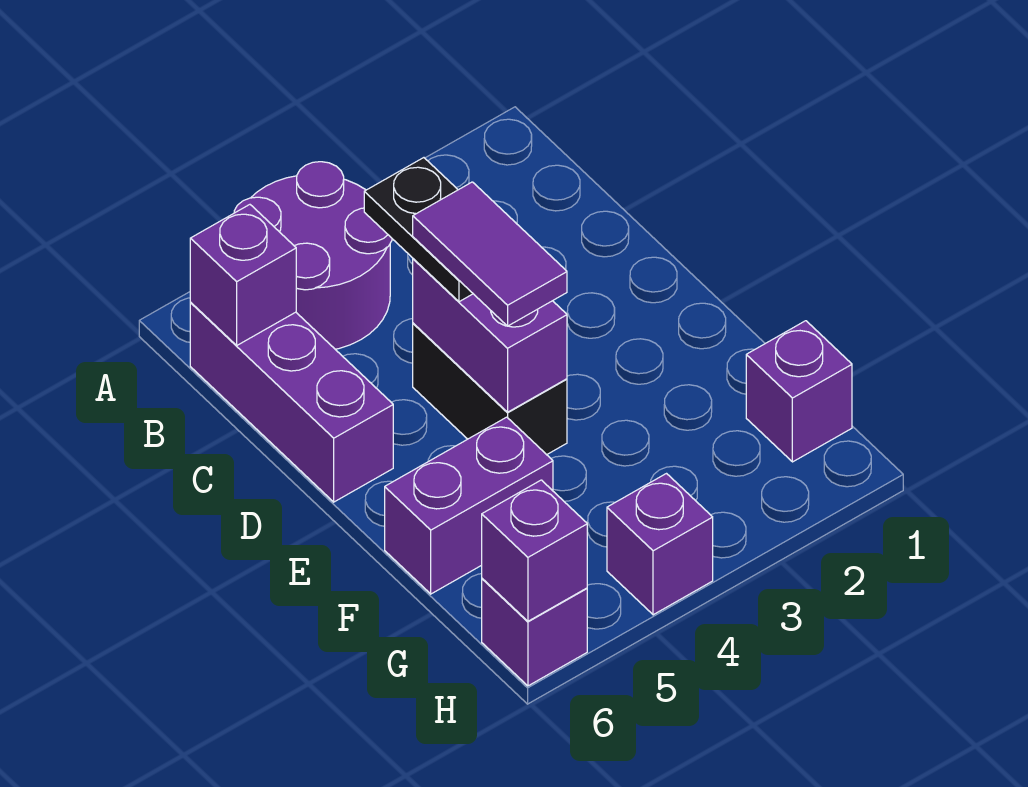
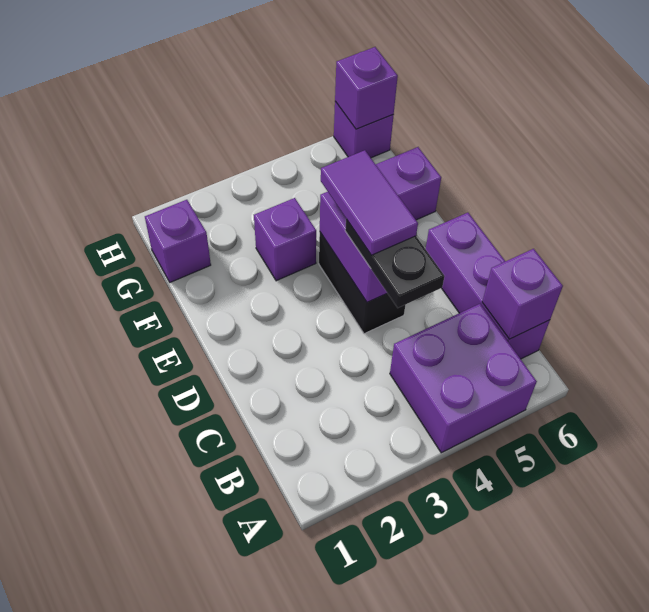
purple 2x2 round brick [234,162,392,349] -> purple 2x2 brick [390,304,537,453]
purple 1x1 brick [607,474,713,615] -> purple 1x1 brick moved to [254,198,316,281]

